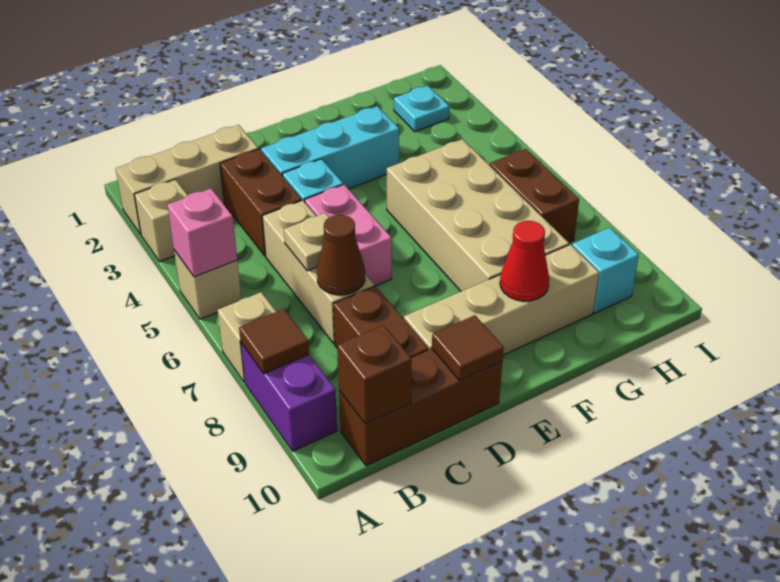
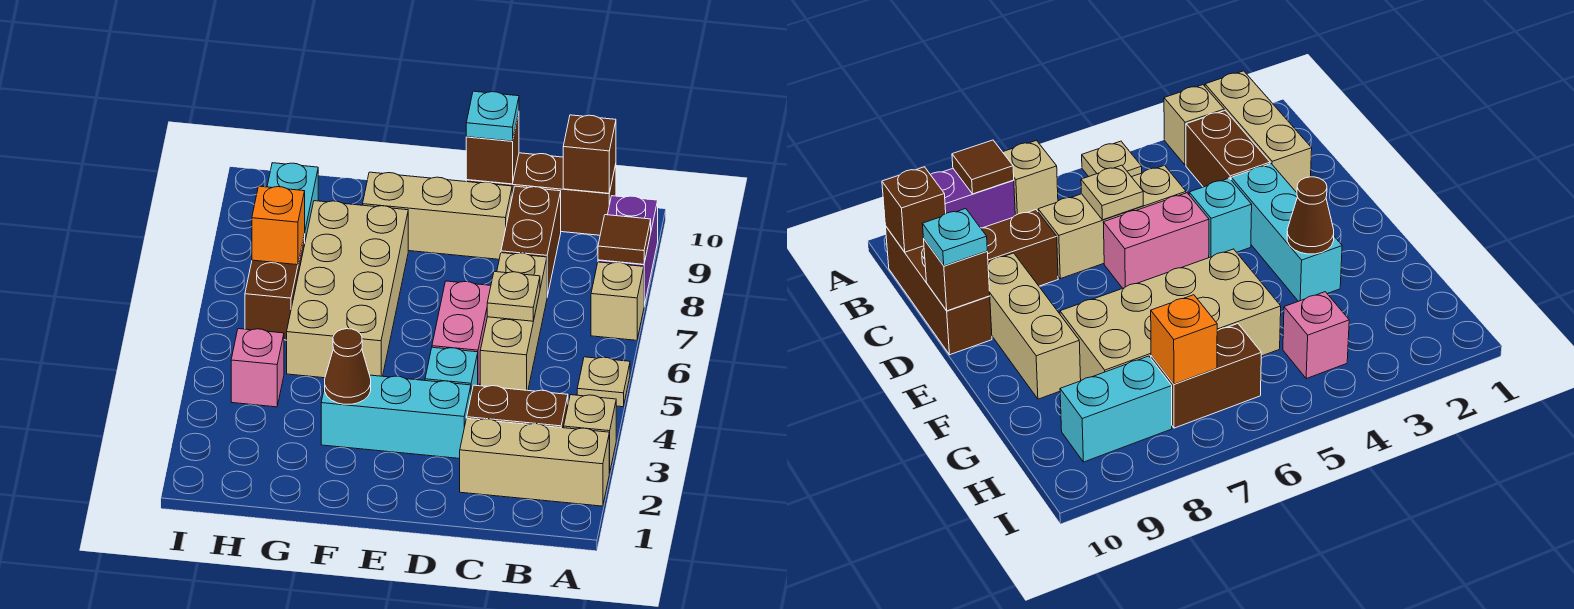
tan 1x1 brick [174,250,241,319] -> tan 1x1 plate [577,357,630,407]
pink 1x1 brick [167,188,237,277] -> pink 1x1 brick moved to [231,329,284,407]
brown 1x2 brick [220,149,302,256] -> brown 1x2 brick turned to [467,385,568,428]
brown 1x1 cone [317,215,365,295] -> brown 1x1 cone moved to [325,329,371,404]
tan 1x4 brick [404,245,599,355] -> tan 1x3 brick [363,172,512,259]
brown 1x1 tile [432,315,504,380] -> brown 1x1 brick [466,112,519,184]
red 1x1 cone [500,221,549,301] -> none
cyan 1x1 plate [394,86,449,132] -> cyan 1x1 plate moved to [466,91,519,141]
none -> orange 1x1 brick [252,186,305,265]
cyan 1x1 brick [572,228,639,313] -> cyan 1x2 brick [267,163,318,240]

